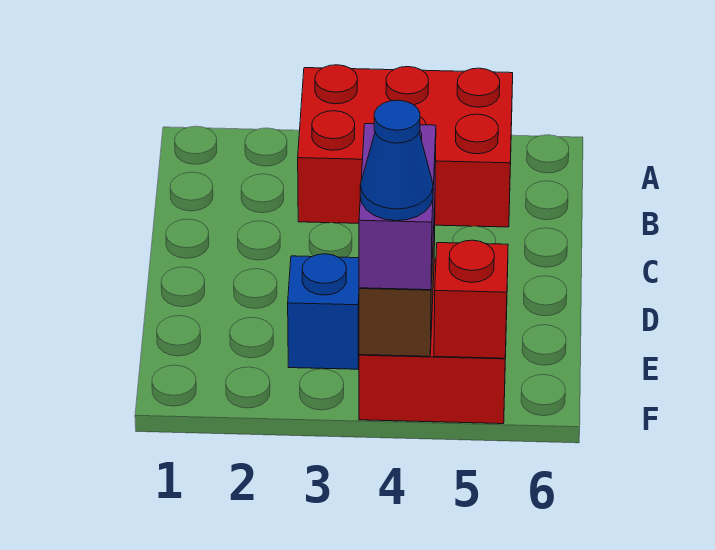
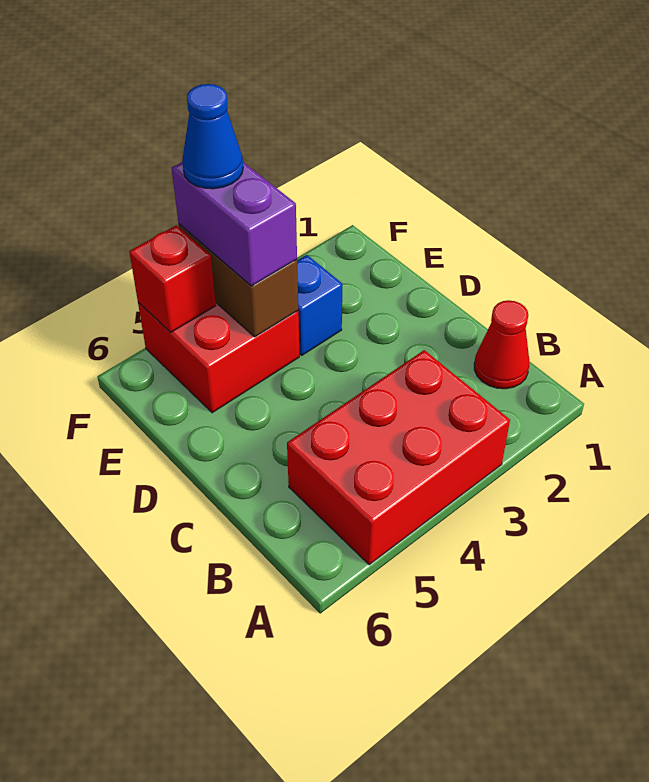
none -> red 1x1 cone [474,300,529,389]

